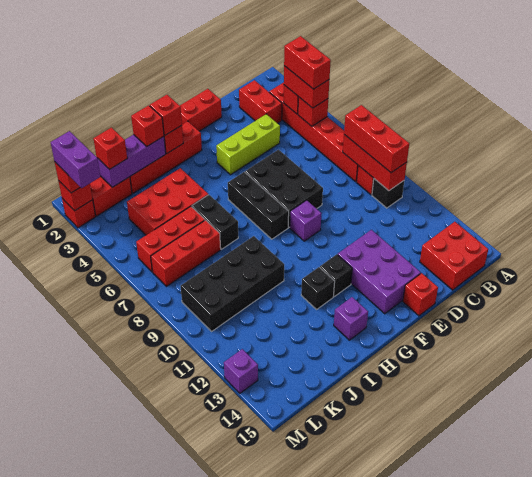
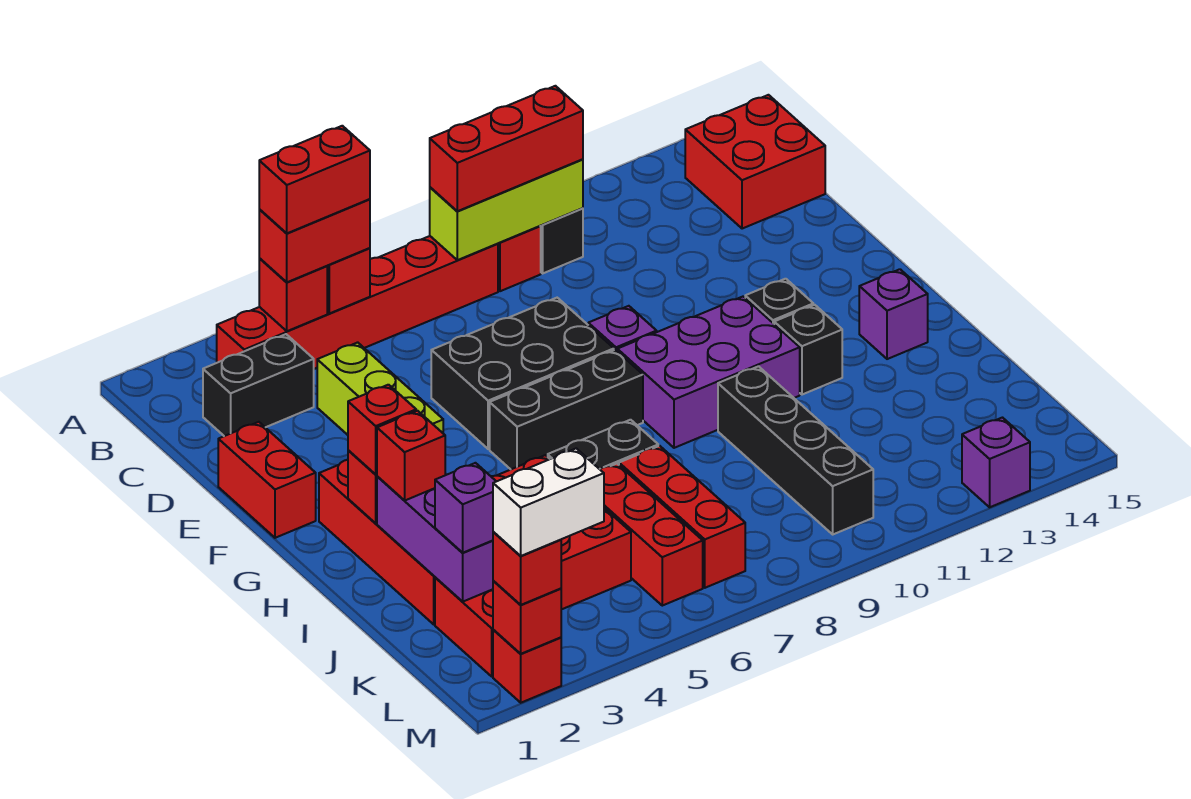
red 1x3 brick [343,135,407,191] -> lime 1x3 brick [430,159,583,260]
red 1x2 brick [239,80,282,123] -> black 1x2 brick [203,334,314,436]
purple 2x3 brick [338,230,421,314] -> purple 2x3 brick moved to [617,297,800,448]
red 1x1 brick [403,273,438,316] -> none
black 2x4 brick [181,236,284,331] -> black 1x4 brick [718,366,873,534]
red 1x1 brick [93,128,127,169] -> purple 1x1 brick [435,463,496,553]
purple 1x2 brick [51,131,100,188] -> white 1x2 brick [493,448,604,556]

